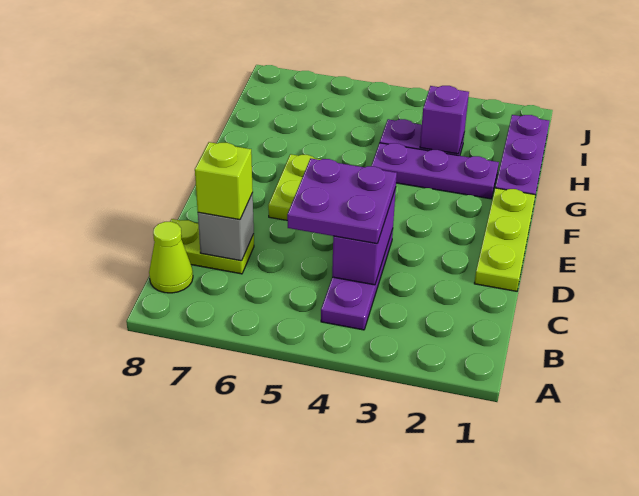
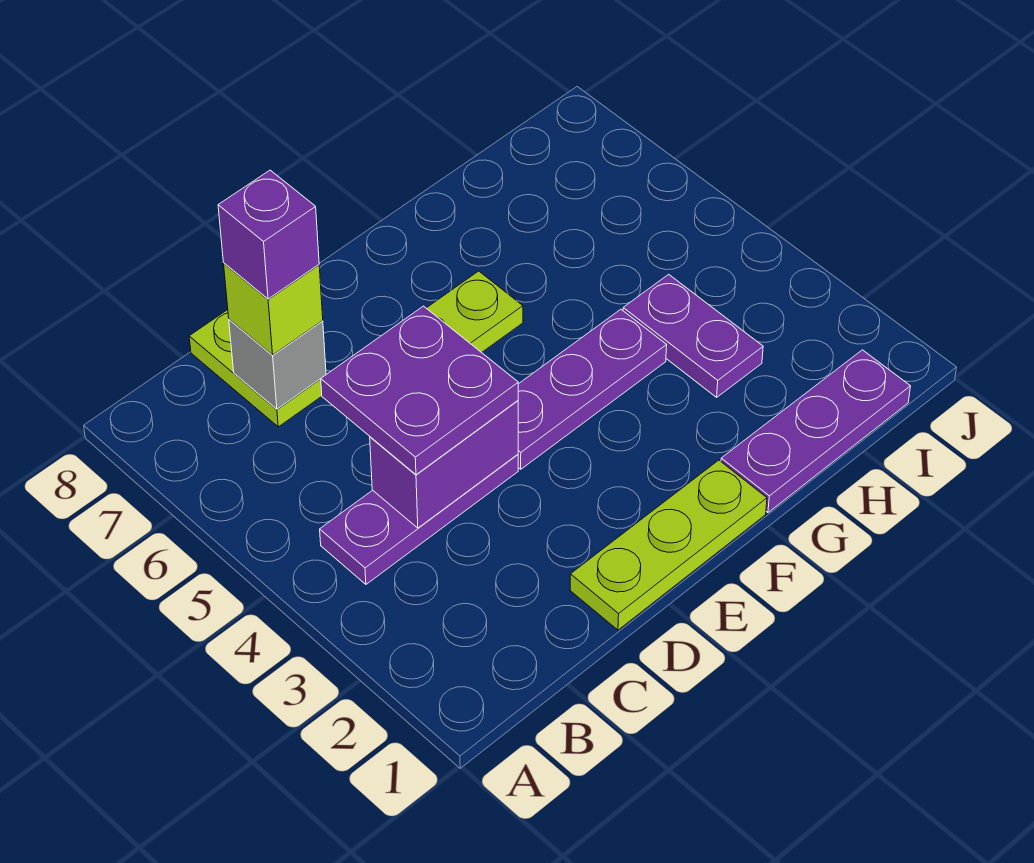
lime 1x1 cone [149,222,193,293] -> none
purple 1x3 plate [371,143,499,199] -> purple 1x3 plate turned to [518,309,667,469]
purple 1x1 brick [420,86,469,154] -> purple 1x1 brick moved to [218,170,319,299]

